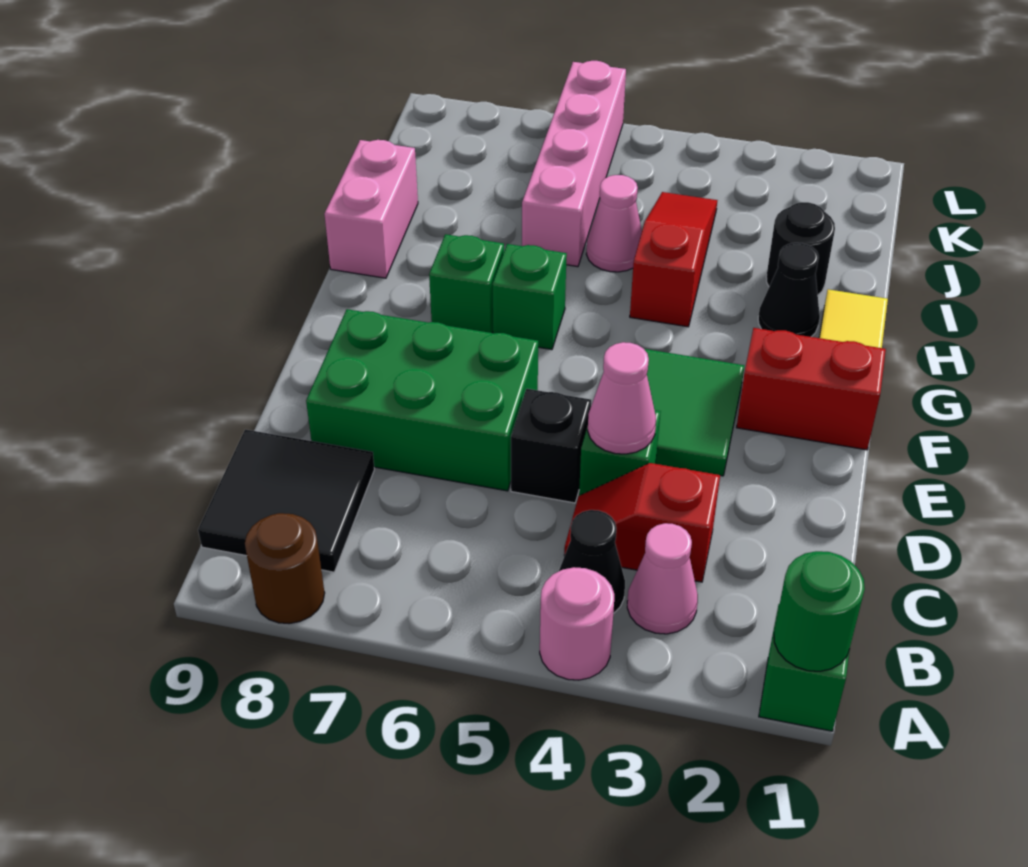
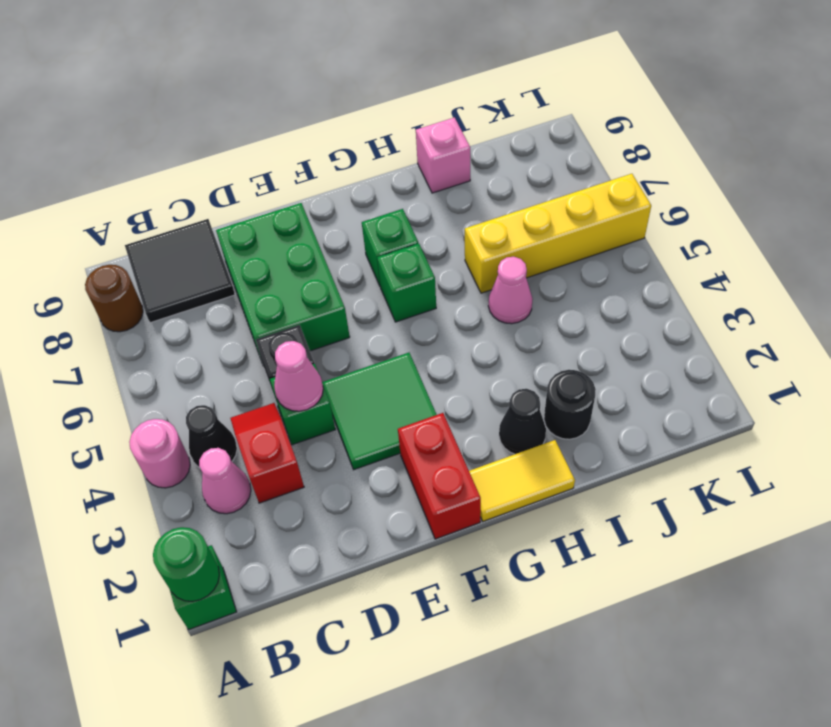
red 1x3 slope [630,192,717,327] -> none
pink 1x2 brick [324,140,418,278] -> pink 1x1 brick [416,118,470,193]
pink 1x4 brick [522,61,626,267] -> yellow 1x4 brick [465,174,651,293]

